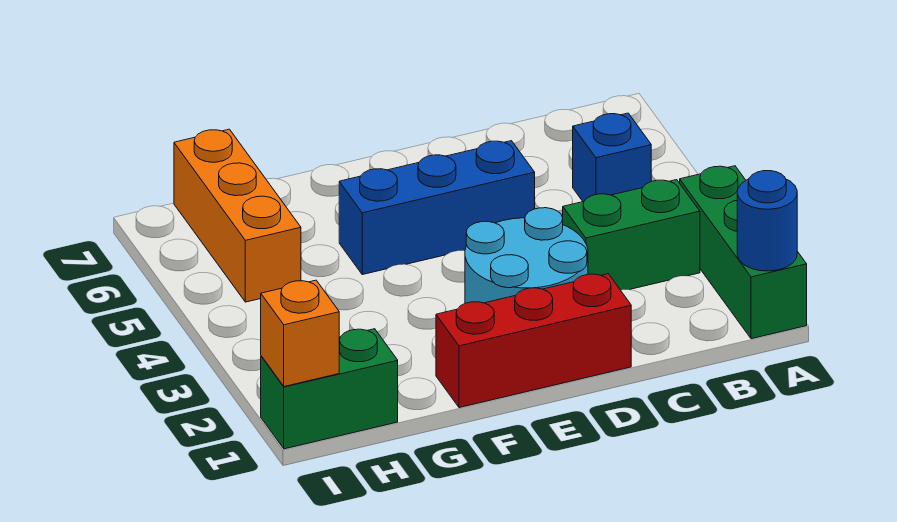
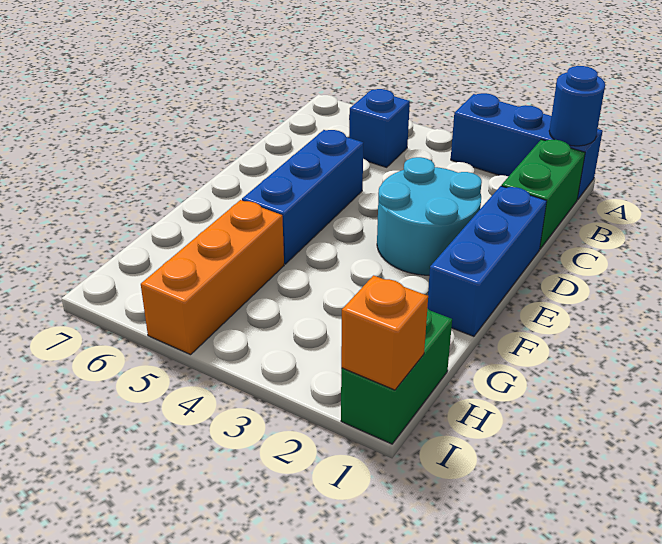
green 1x3 brick [680,166,807,339] -> blue 1x3 brick [451,93,603,200]
green 1x2 brick [563,180,700,290] -> green 1x2 brick moved to [501,139,585,249]
red 1x3 brick [436,274,631,408] -> blue 1x3 brick [427,186,547,336]
orange 1x3 brick [174,129,301,302] -> orange 1x3 brick turned to [141,200,284,355]

